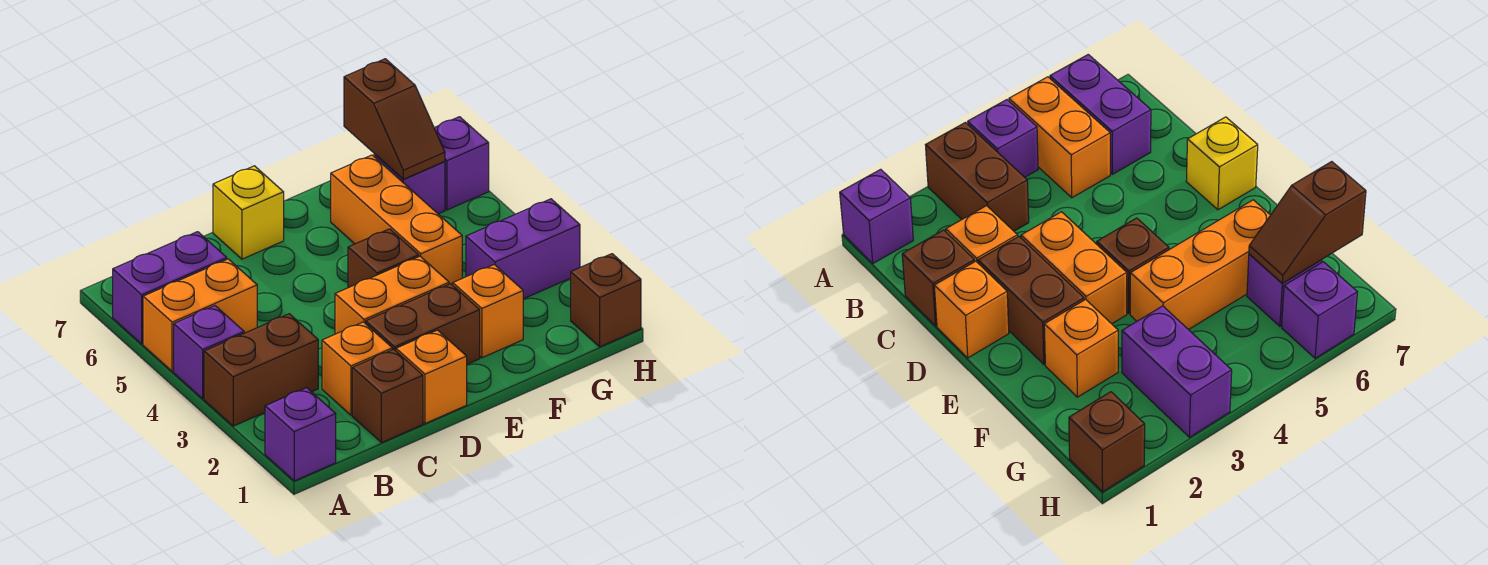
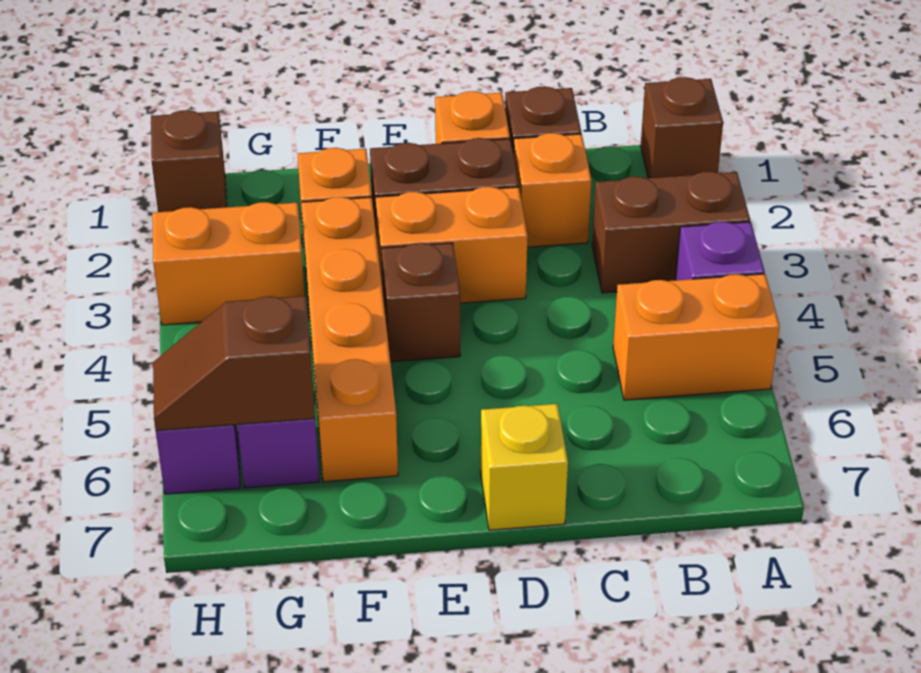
purple 1x1 brick [265,388,336,481] -> brown 1x1 brick [641,77,723,178]
purple 1x2 brick [113,232,227,344] -> none
orange 1x3 brick [331,155,462,285] -> orange 1x4 brick [301,197,398,482]
purple 1x2 brick [466,199,580,299] -> orange 1x2 brick [152,202,305,325]
brown 1x2 slope [344,59,445,179] -> brown 1x2 slope turned to [153,296,315,431]

